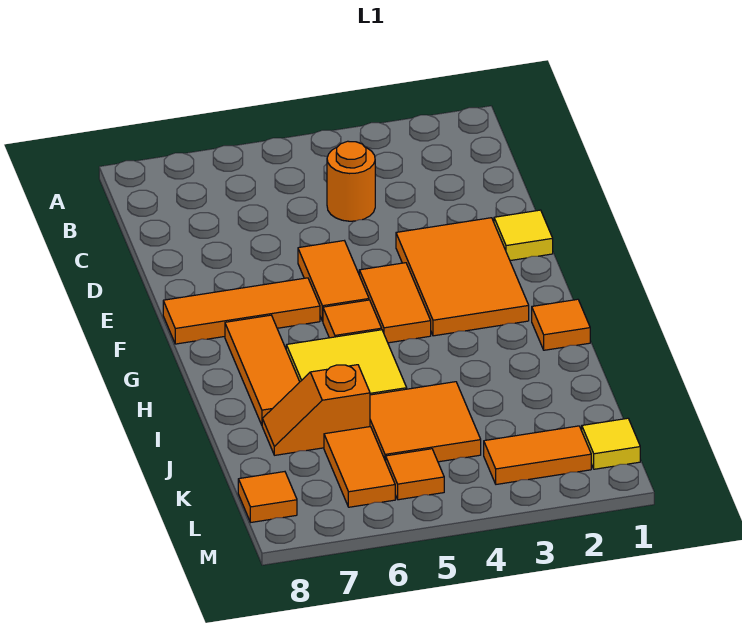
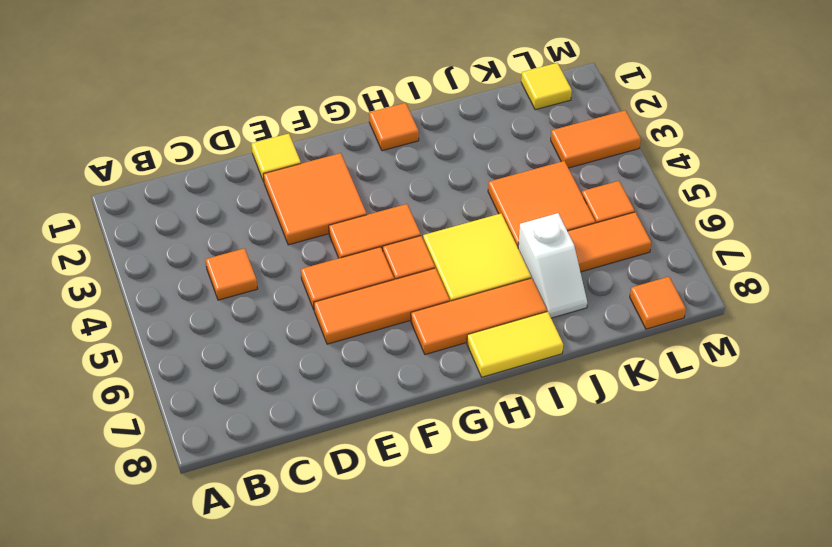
orange 1x1 round brick [327,141,375,221] -> orange 1x1 tile [205,248,258,300]
orange 2x3 tile [396,218,529,336] -> orange 2x2 tile [263,153,367,245]
orange 1x3 tile [163,278,320,344] -> orange 1x3 tile turned to [314,268,450,344]
none -> yellow 1x2 tile [467,312,563,377]
orange 1x2 slope [262,365,370,455] -> white 1x2 slope [518,213,587,318]
orange 1x2 tile [484,426,591,484] -> orange 1x2 tile turned to [551,110,641,168]

